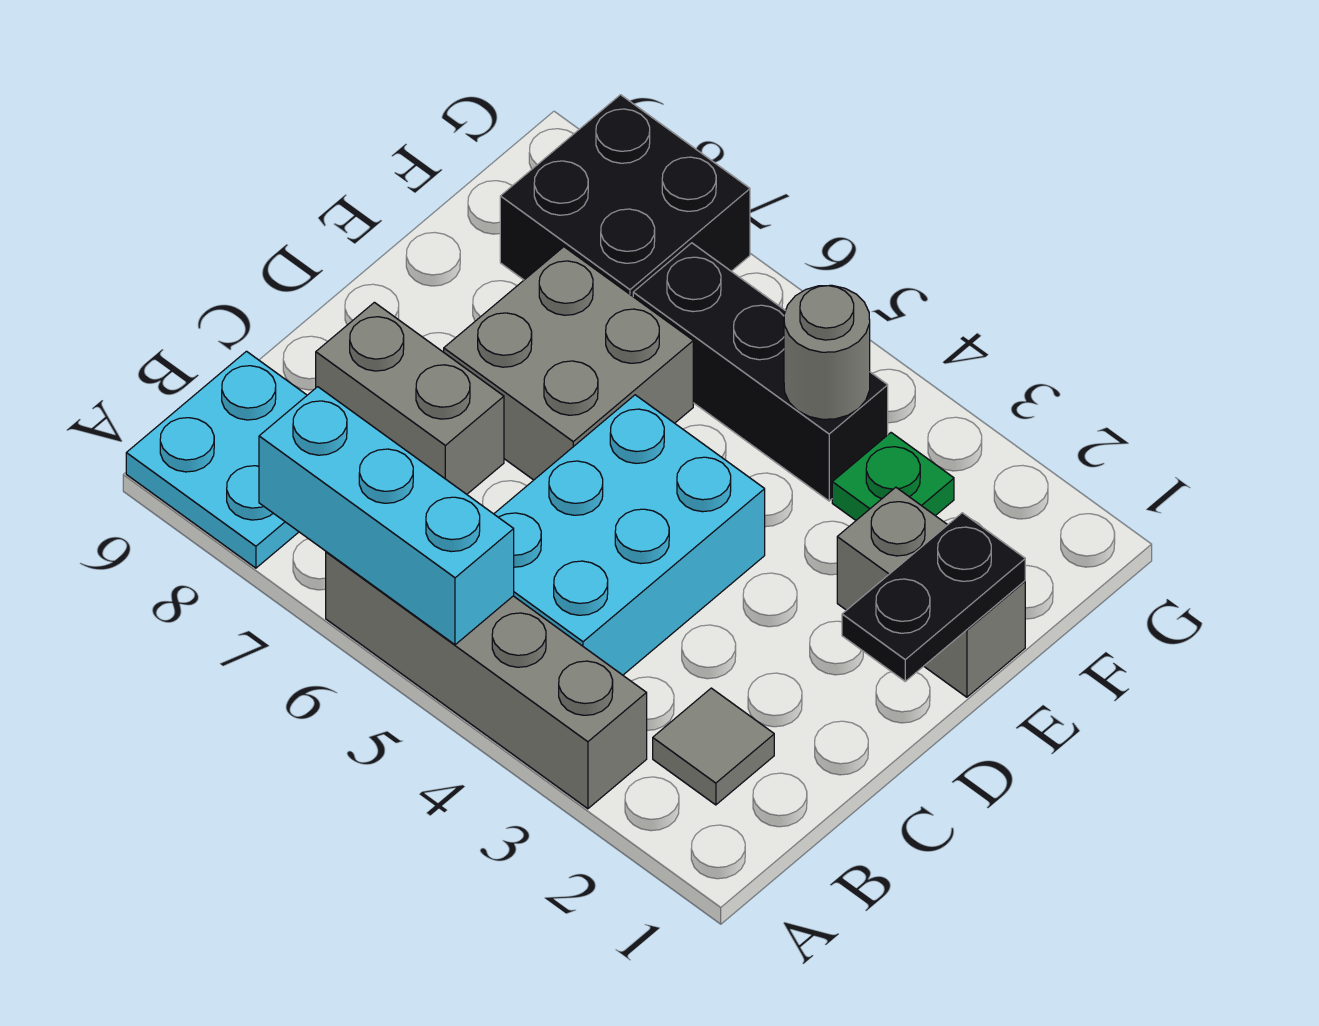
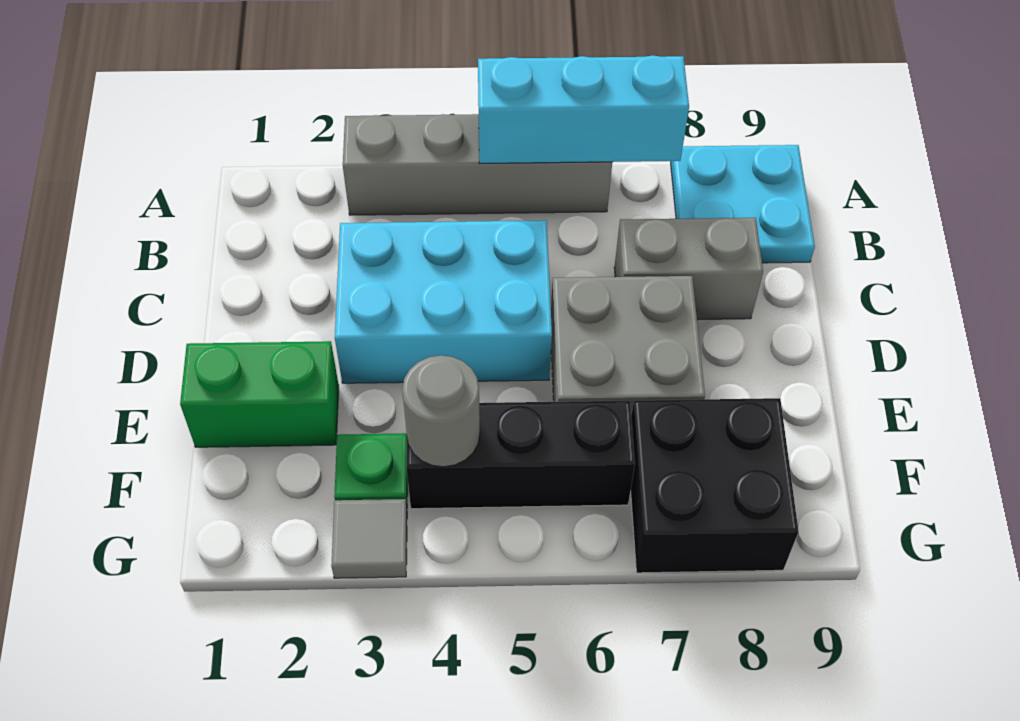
grey 1x1 tile [653,688,774,805] -> grey 1x1 tile moved to [331,499,407,578]
cyan 2x3 brick [494,395,765,675] -> cyan 2x3 brick turned to [335,220,552,383]
black 1x2 plate [842,513,1025,681] -> none
grey 1x2 brick [837,487,1025,697] -> green 1x2 brick [180,341,339,447]

